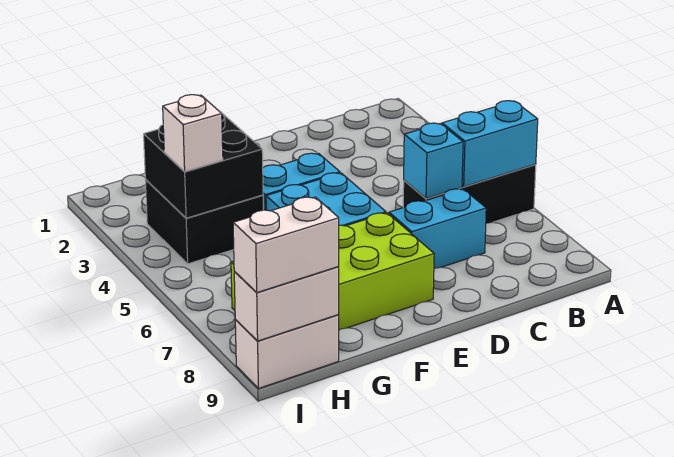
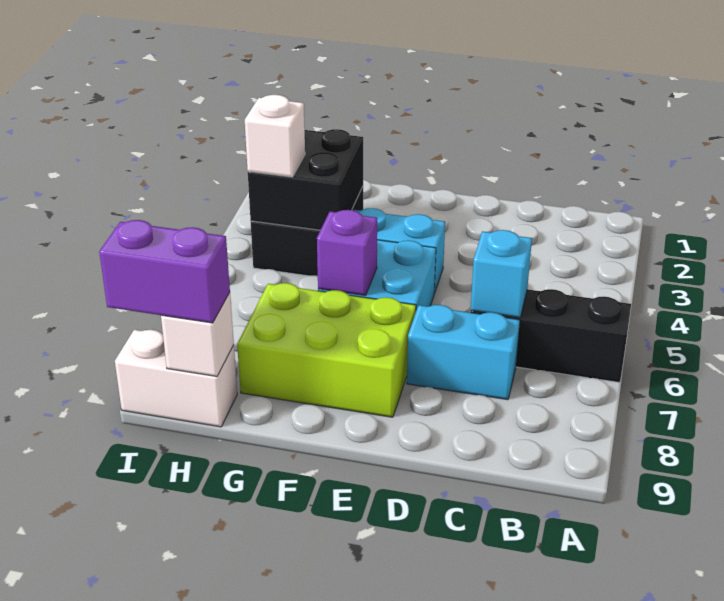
cyan 1x2 brick [442,101,538,187] -> none
lime 2x4 brick [231,213,434,330] -> lime 2x3 brick [237,283,416,417]
none -> purple 1x1 brick [317,210,377,295]
white 1x2 brick [234,267,339,341] -> white 1x1 brick [161,293,234,376]
white 1x2 brick [233,197,339,293] -> purple 1x2 brick [99,220,230,323]

